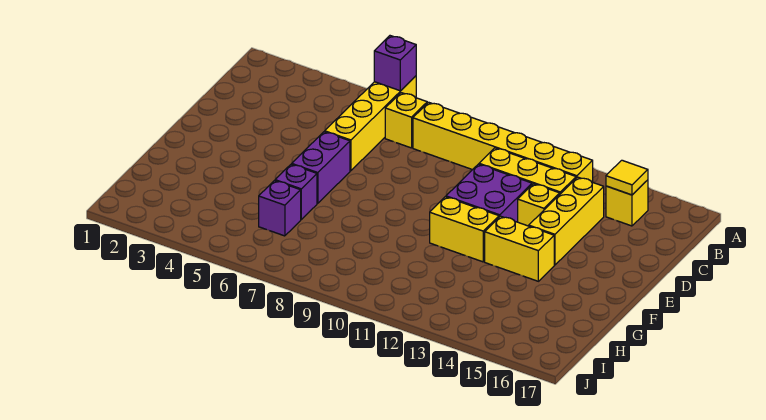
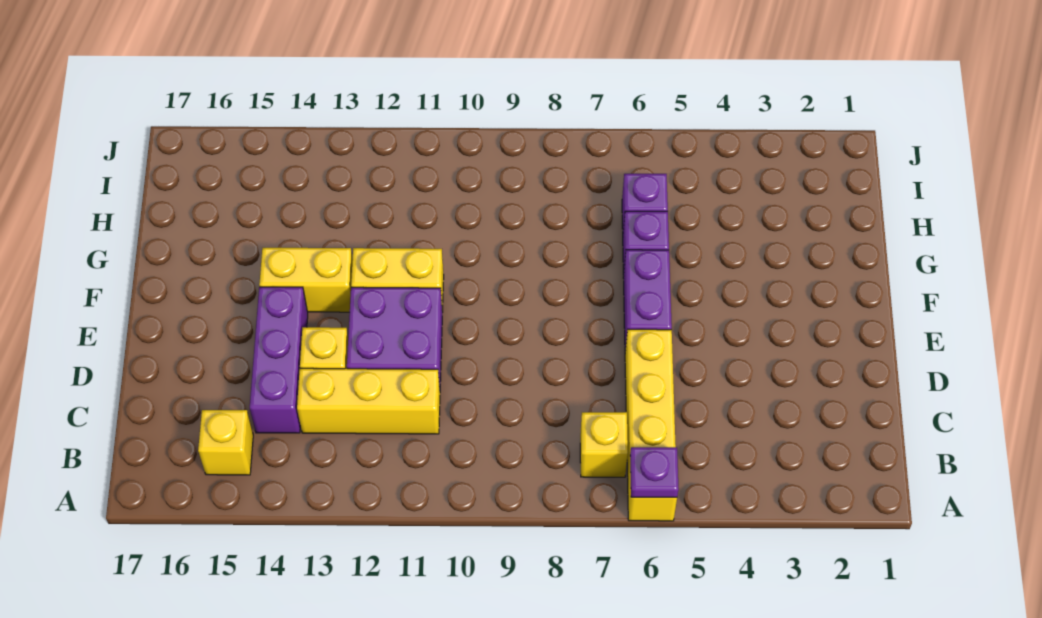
purple 1x1 brick [374,36,416,91] -> purple 1x1 plate [630,447,679,497]
yellow 1x6 brick [413,102,593,182] -> none
yellow 1x1 tile [606,160,648,195] -> none
yellow 1x3 brick [529,177,604,265] -> purple 1x3 brick [250,287,308,433]

